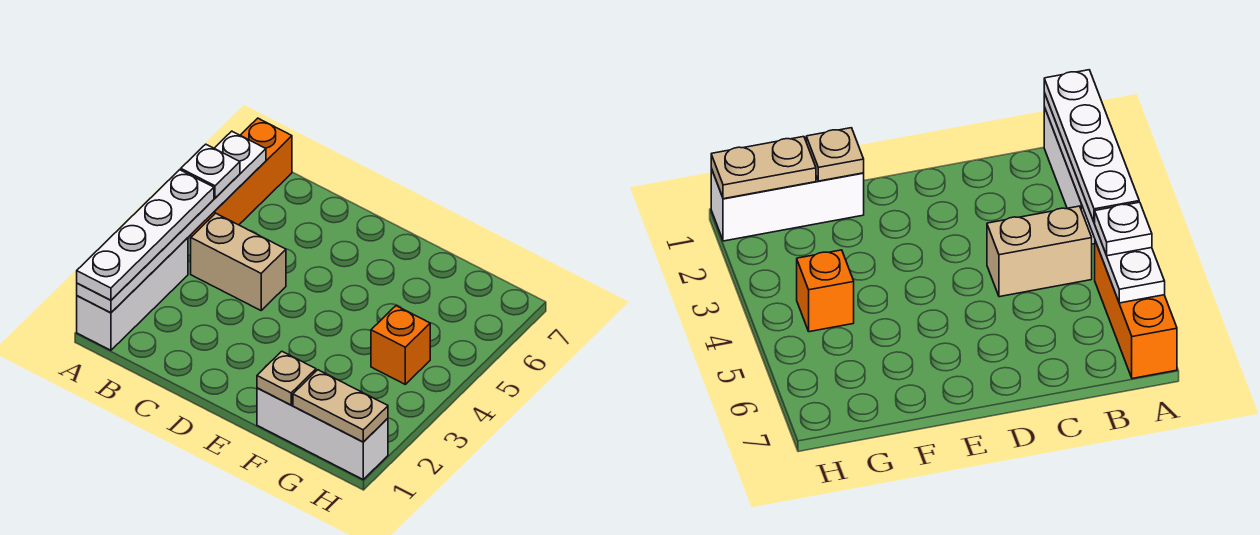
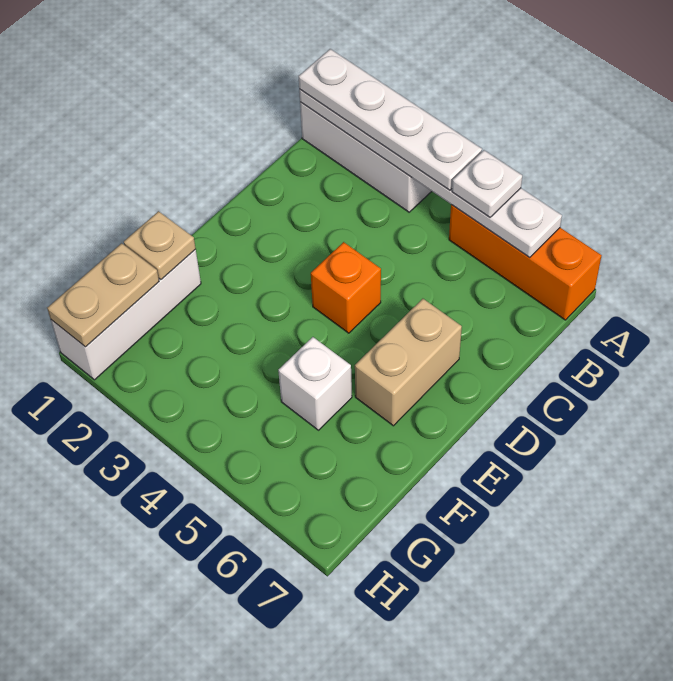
tan 1x2 brick [191,213,286,310] -> tan 1x2 brick moved to [355,299,462,426]
none -> white 1x1 brick [278,337,352,430]
orange 1x1 brick [371,306,430,384] -> orange 1x1 brick moved to [311,242,381,333]

